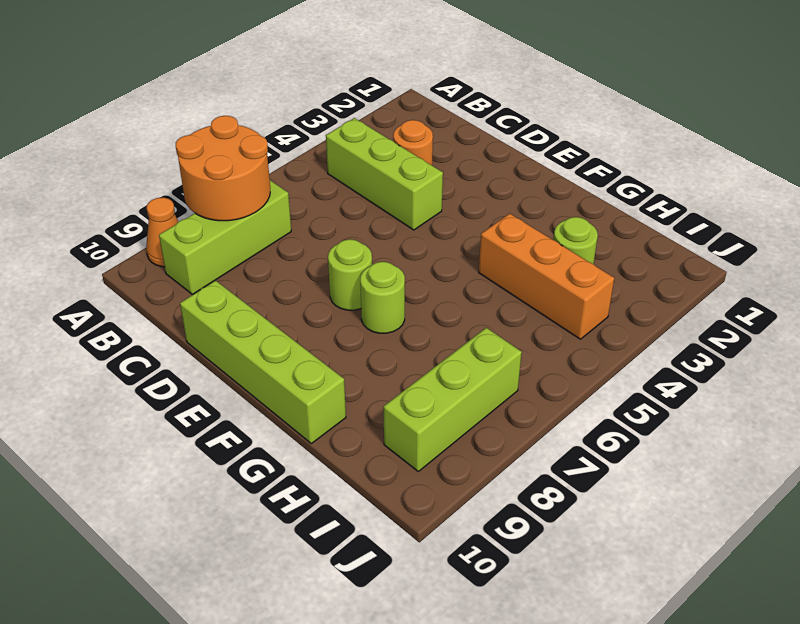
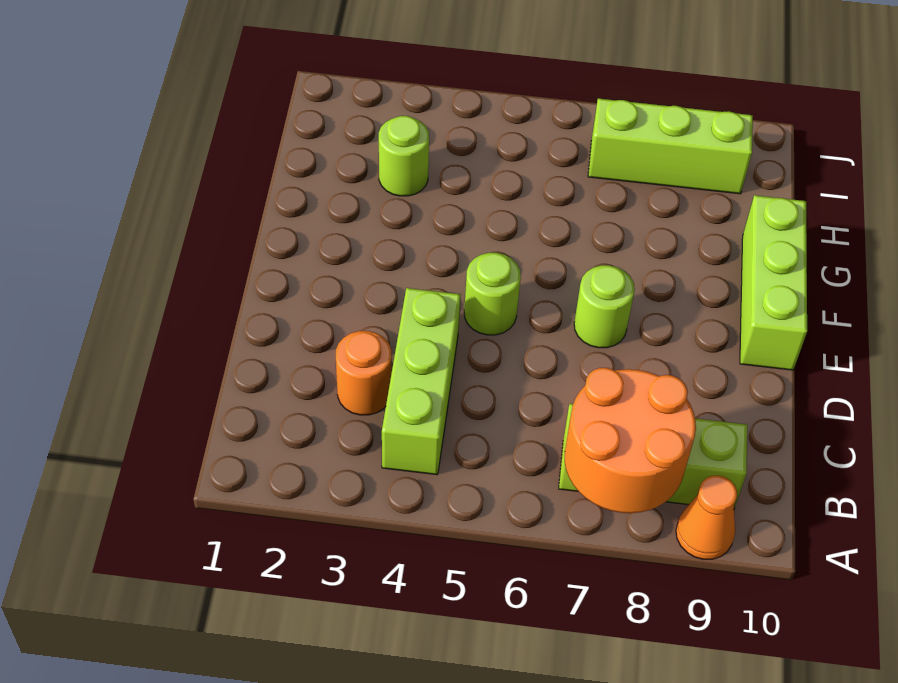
lime 1x4 brick [180,280,346,443] -> lime 1x3 brick [740,195,807,370]
lime 1x1 round brick [360,262,405,333] -> lime 1x1 round brick moved to [464,253,521,335]
orange 1x3 brick [479,213,614,339] -> none

